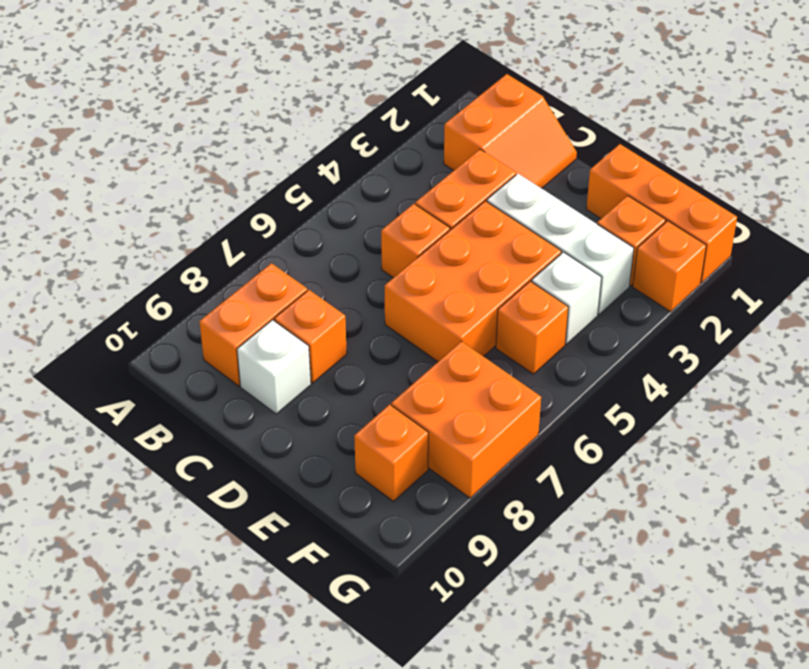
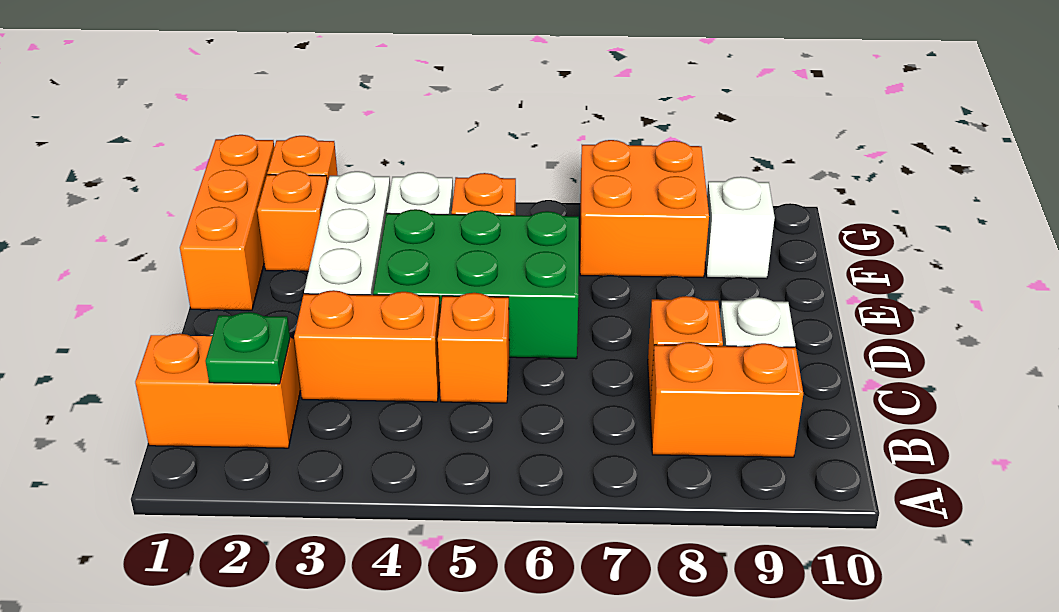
none -> green 1x1 plate [205,312,290,384]
orange 2x3 brick [385,201,561,362] -> green 2x3 brick [373,209,579,359]
orange 1x1 brick [354,404,428,501] -> white 1x1 brick [705,177,775,279]

